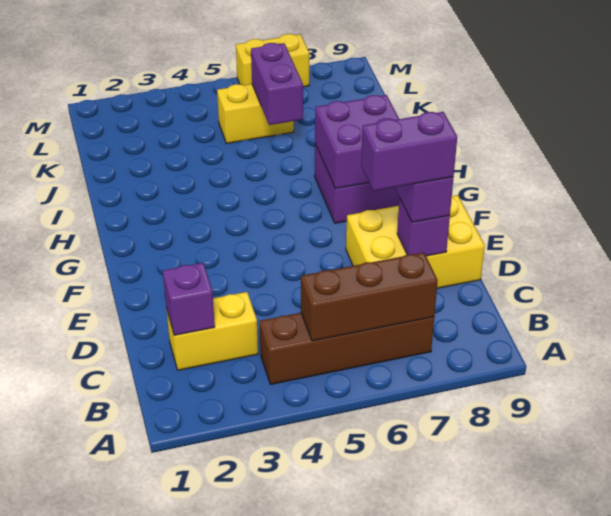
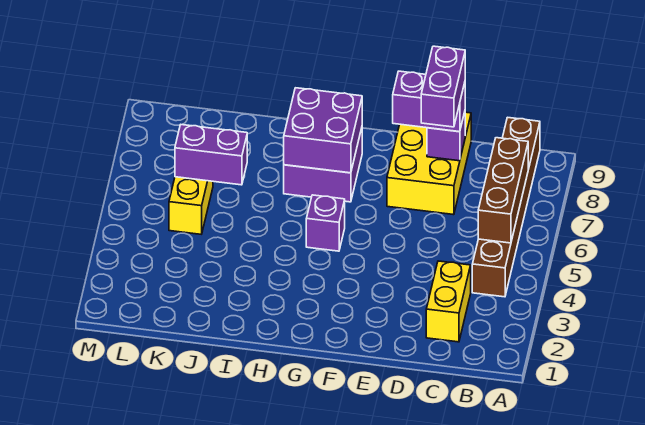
brown 1x4 brick [259,313,434,384] -> brown 1x6 brick [472,117,540,297]
purple 1x1 brick [163,263,215,335] -> purple 1x1 brick moved to [306,195,345,251]
yellow 1x2 brick [236,34,309,87] -> none

